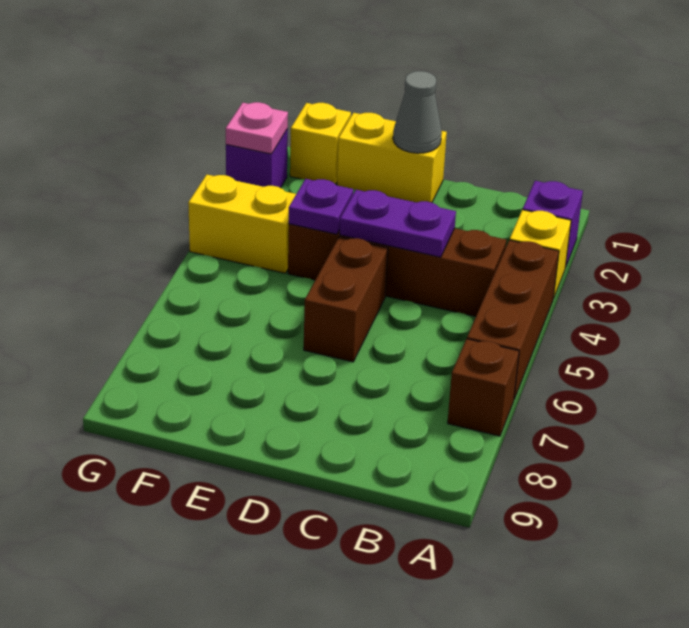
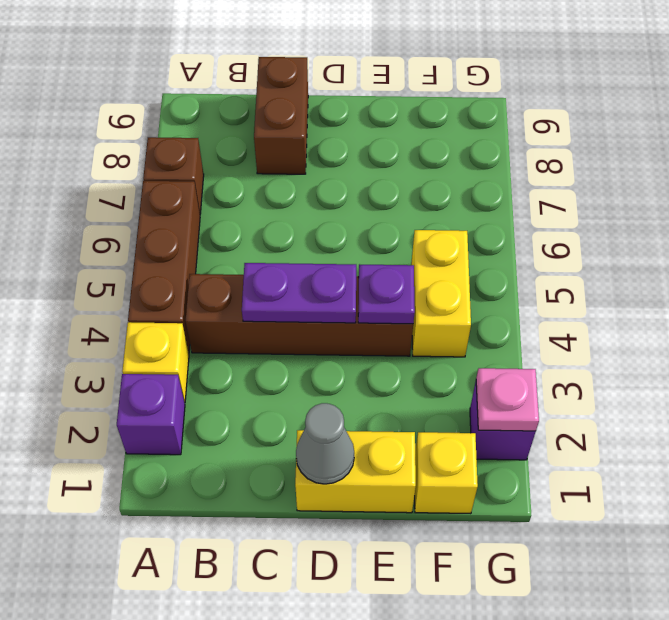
brown 1x2 brick [304,237,388,362] -> brown 1x2 brick moved to [254,57,308,174]
yellow 1x2 brick [188,175,296,273] -> yellow 1x2 brick turned to [411,230,471,357]

